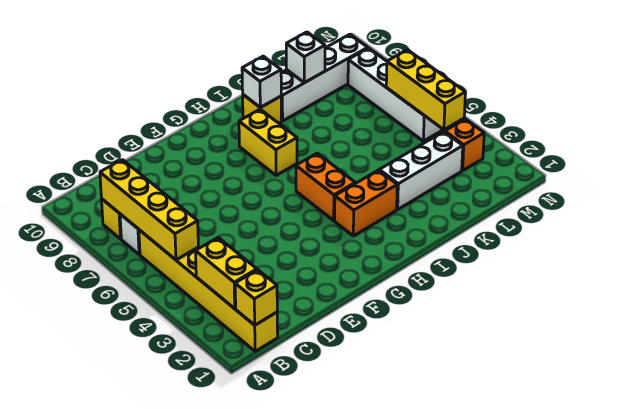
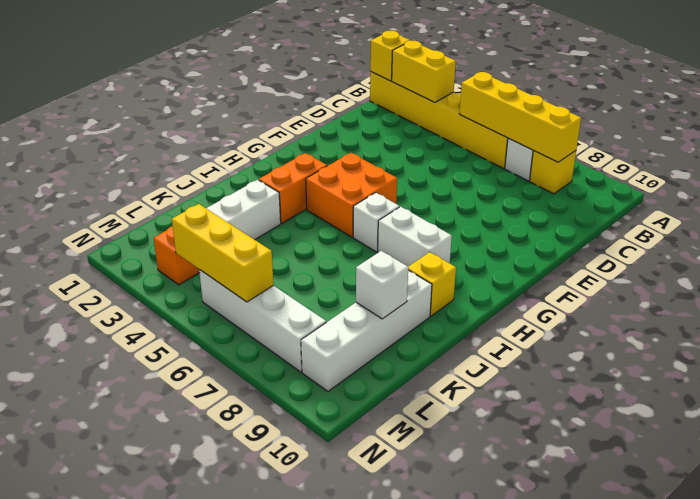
orange 1x2 brick [296,153,355,220] -> orange 2x2 brick [306,153,397,237]
yellow 1x2 brick [239,109,297,175] -> white 1x2 brick [378,207,452,266]
white 1x1 brick [242,56,281,107] -> white 1x1 brick moved to [353,193,399,252]

